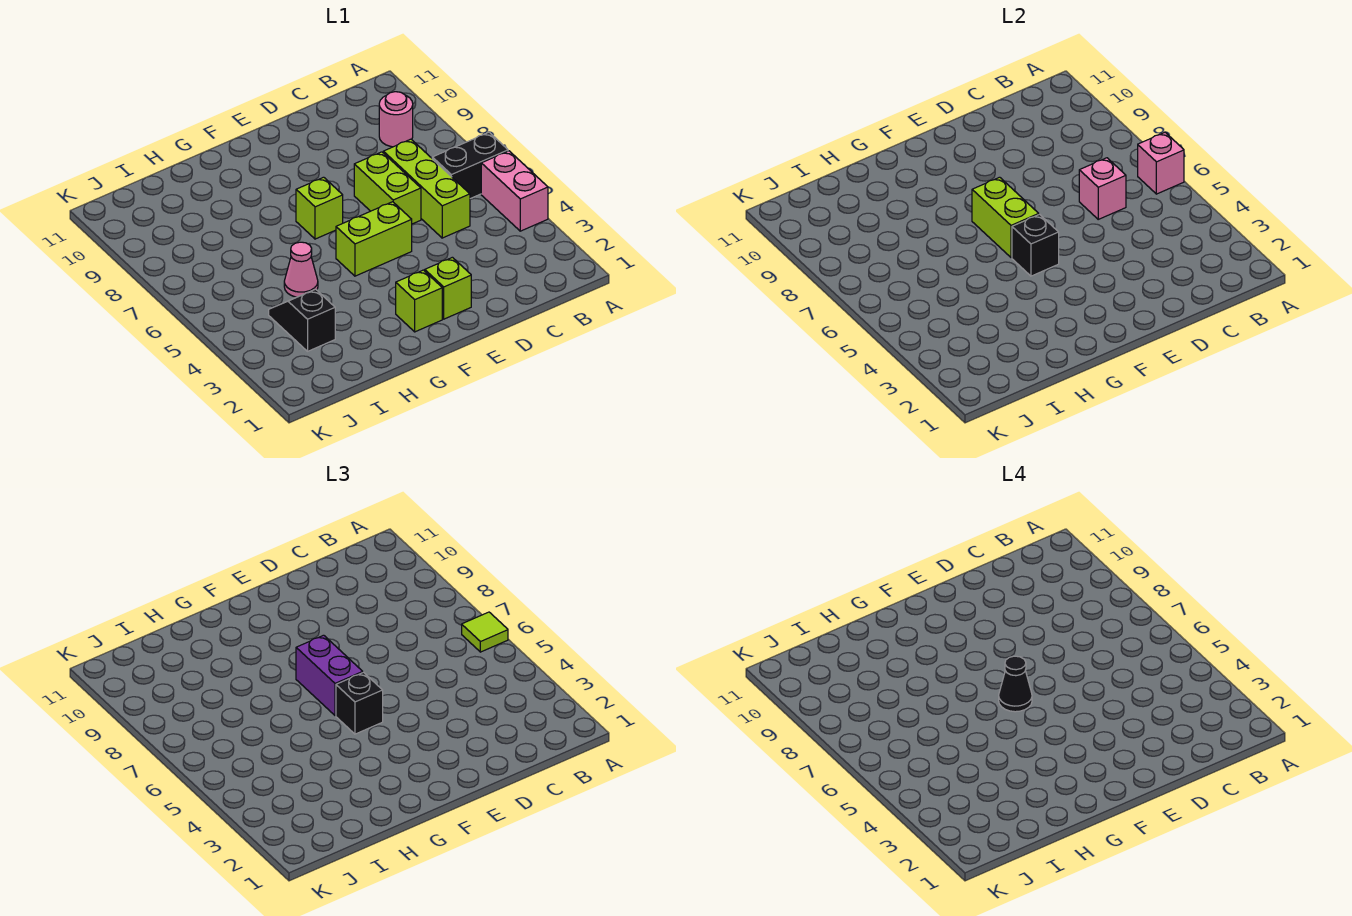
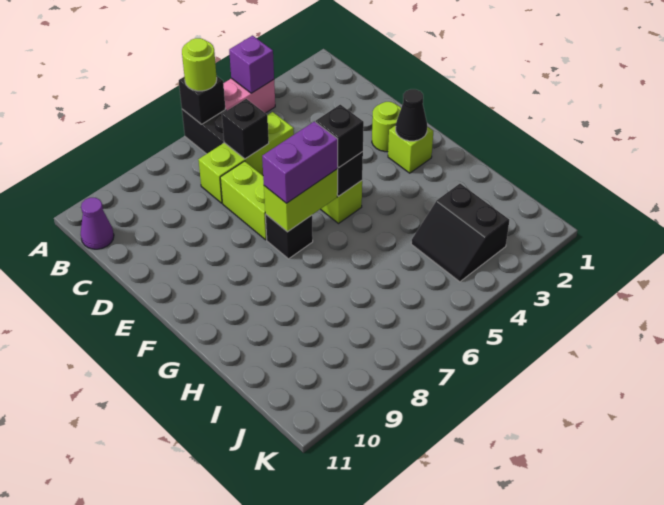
none -> purple 1x1 brick [229,36,274,93]
pink 1x1 brick [1138,132,1184,194] -> black 1x1 brick [179,77,225,124]
lime 1x1 tile [462,612,508,652] -> lime 1x1 round brick [182,38,217,91]
pink 1x1 round brick [379,92,413,147] -> none
none -> purple 1x1 cone [81,198,114,249]
pink 1x1 brick [1079,158,1126,219] -> black 1x1 brick [222,99,269,159]
lime 1x2 brick [354,152,421,224] -> lime 1x2 brick turned to [220,161,267,240]
lime 1x1 brick [425,257,471,319] -> lime 1x1 round brick [372,102,401,152]
black 1x1 cone [999,656,1032,712] -> black 1x1 cone moved to [396,89,427,141]
lime 1x1 brick [296,177,343,239] -> black 1x1 brick [265,214,313,259]
pink 1x1 cone [284,242,318,297] -> none
black 1x2 slope [269,289,335,351] -> black 2x2 slope [411,184,509,282]

